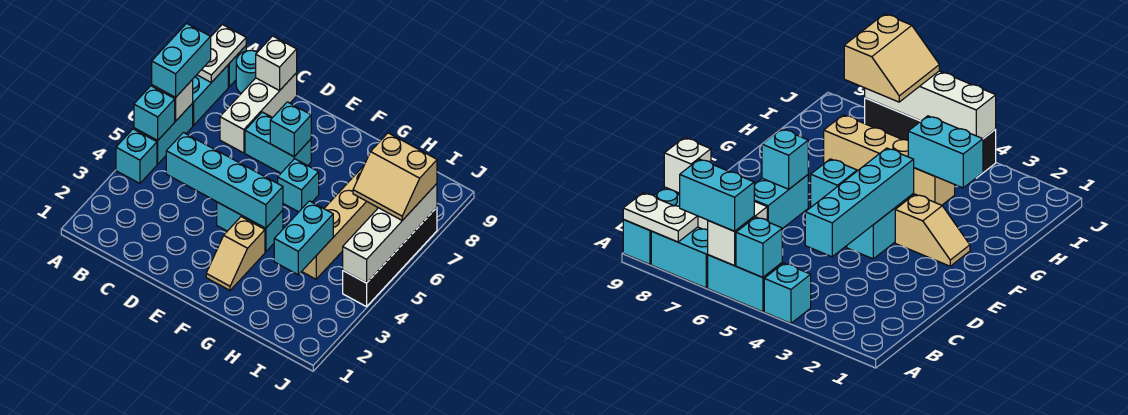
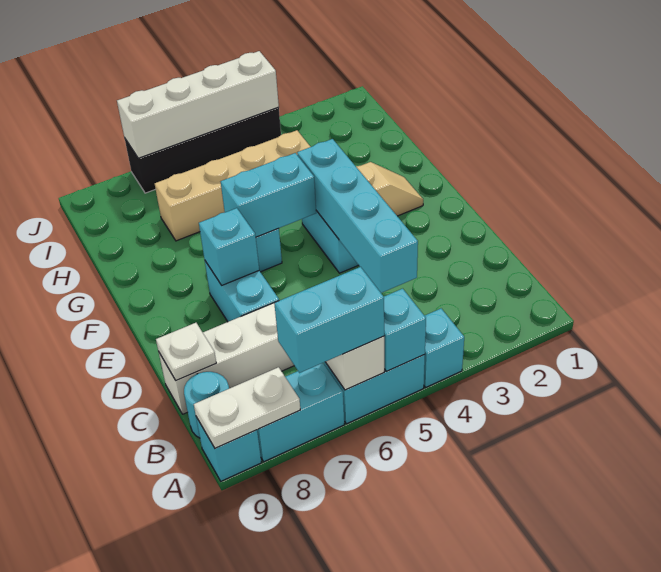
white 1x1 brick [256,36,297,91] -> white 1x1 plate [156,323,216,380]
cyan 1x2 brick [274,201,333,275] -> cyan 1x2 brick moved to [221,153,316,237]
tan 2x2 slope [353,133,437,220] -> none

